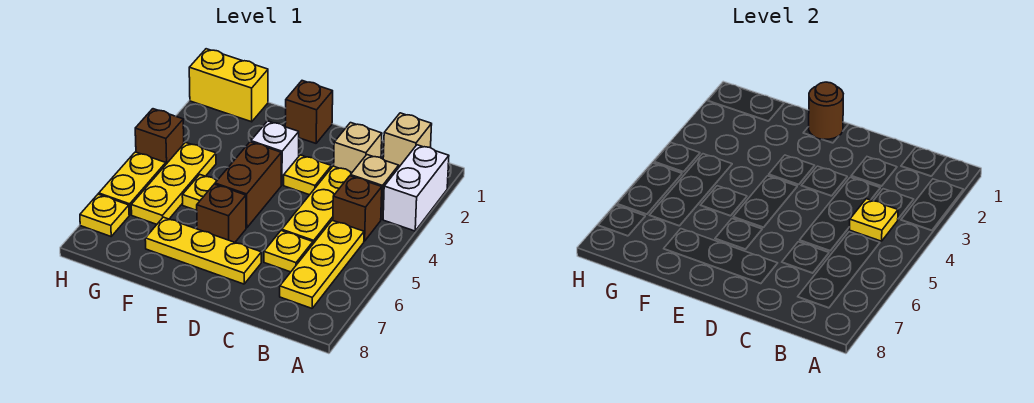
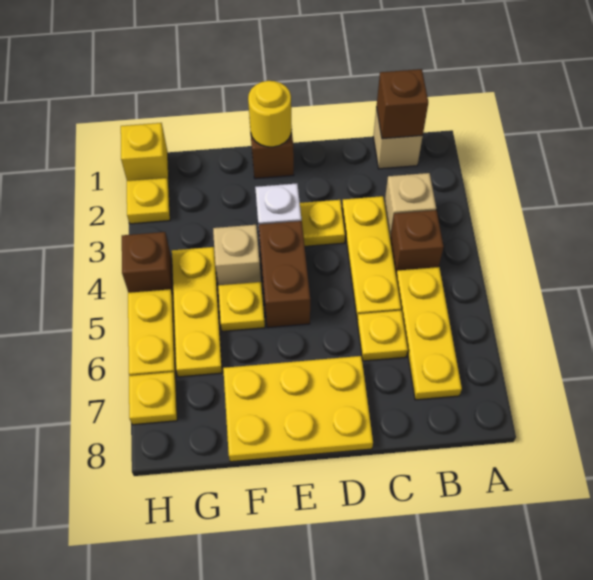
white 1x2 brick [383,145,449,231] -> none
yellow 1x1 plate [850,199,898,241] -> yellow 1x1 plate moved to [127,178,170,224]
tan 1x1 brick [334,123,382,172] -> tan 1x1 brick moved to [213,225,261,285]
yellow 1x3 plate [145,217,261,284] -> yellow 2x3 plate [223,356,373,462]
brown 1x1 round brick [809,82,843,139] -> yellow 1x1 round brick [248,81,292,147]
brown 1x1 brick [197,184,246,242] -> brown 1x1 brick moved to [377,69,428,139]
yellow 1x2 brick [189,49,268,122] -> yellow 1x1 brick [121,123,169,184]

